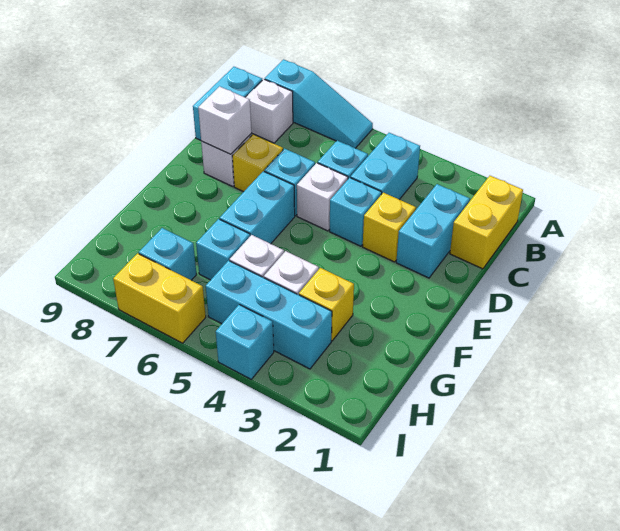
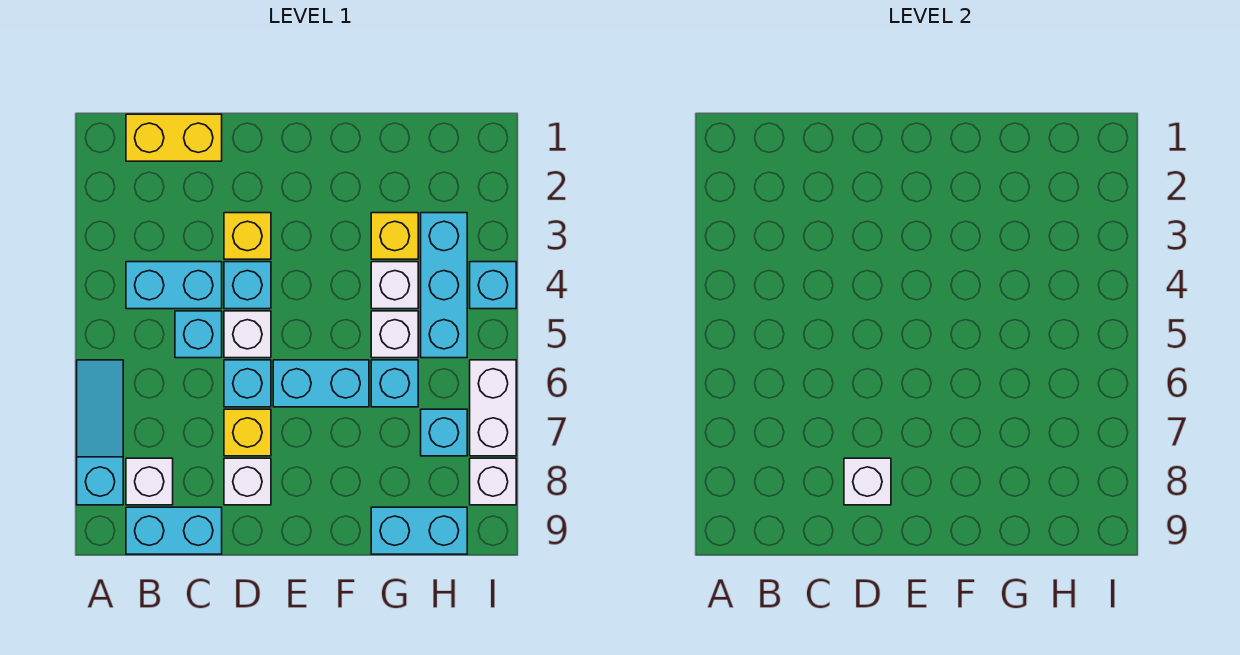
cyan 1x2 brick [396,184,470,278] -> cyan 1x2 brick moved to [371,507,467,554]
yellow 1x2 brick [113,253,206,343] -> white 1x2 brick [470,360,516,456]
none -> white 1x1 brick [470,458,516,505]

